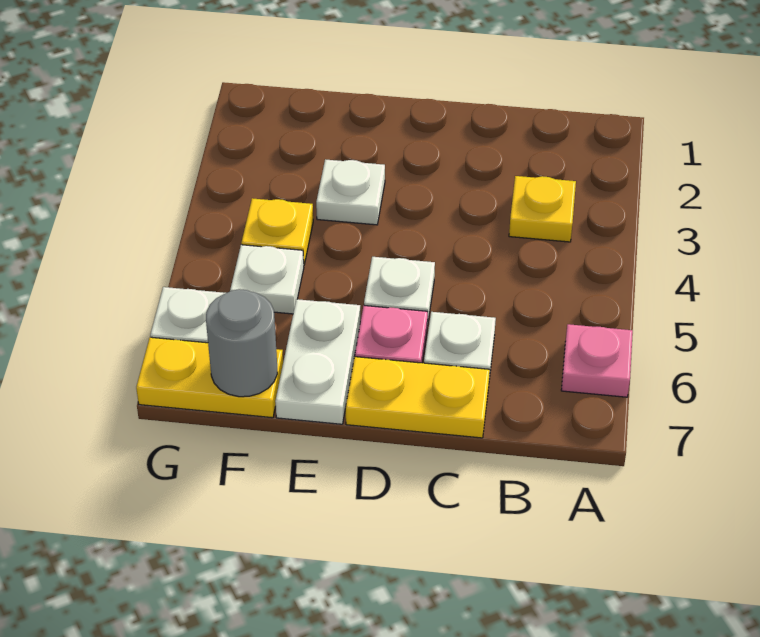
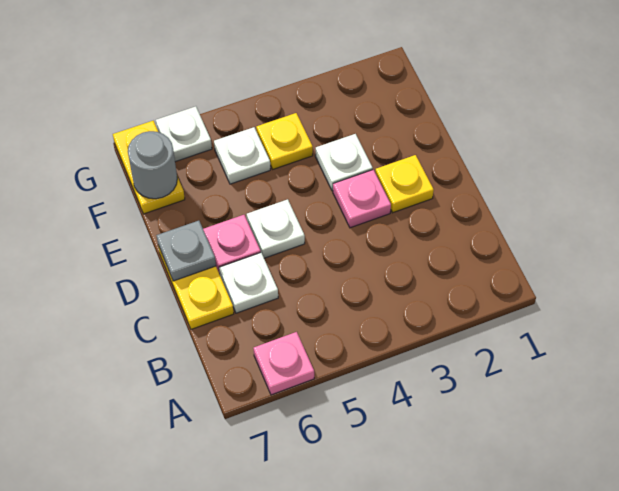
yellow 1x1 plate [509,176,576,242] -> yellow 1x1 plate moved to [375,155,434,213]
none -> pink 1x1 plate [333,170,391,228]
none -> grey 1x1 plate [156,221,216,281]
white 1x2 plate [275,299,360,424] -> none

